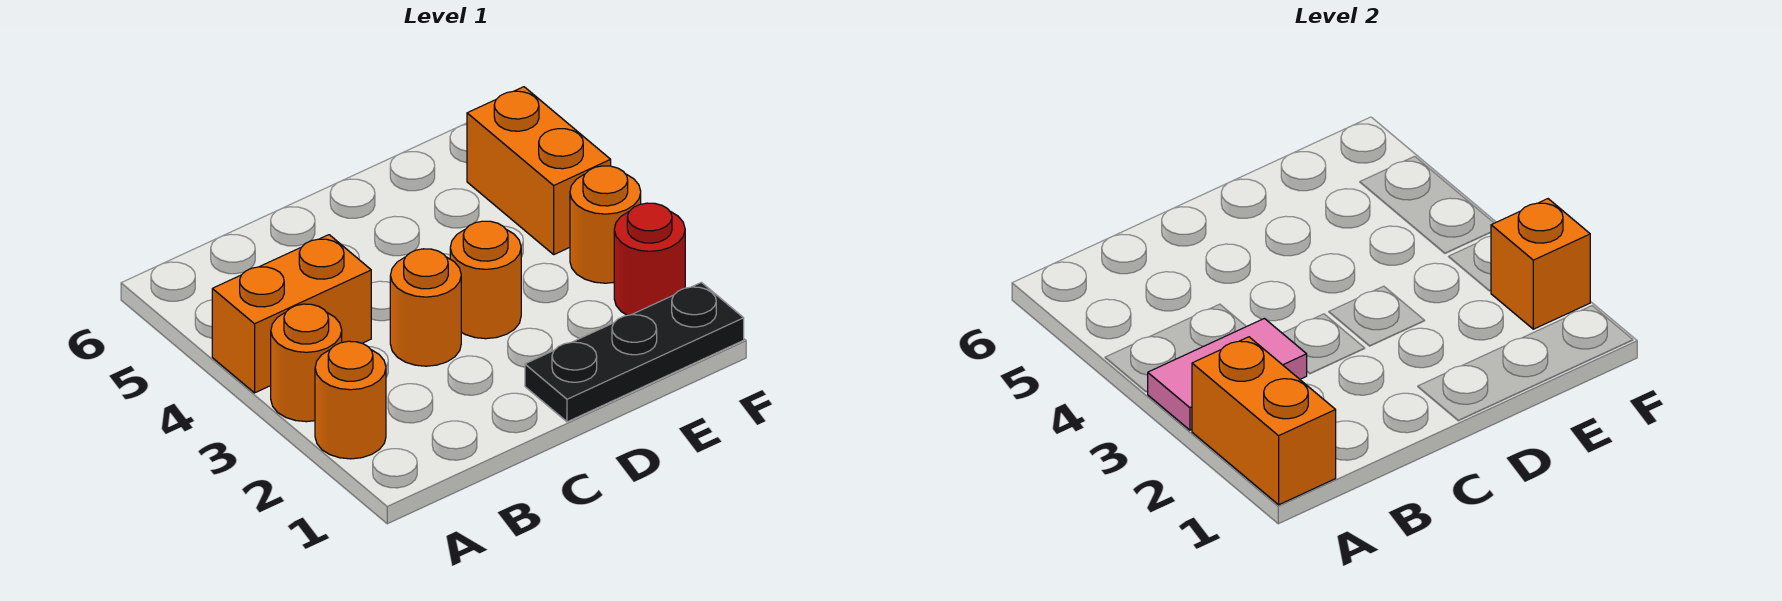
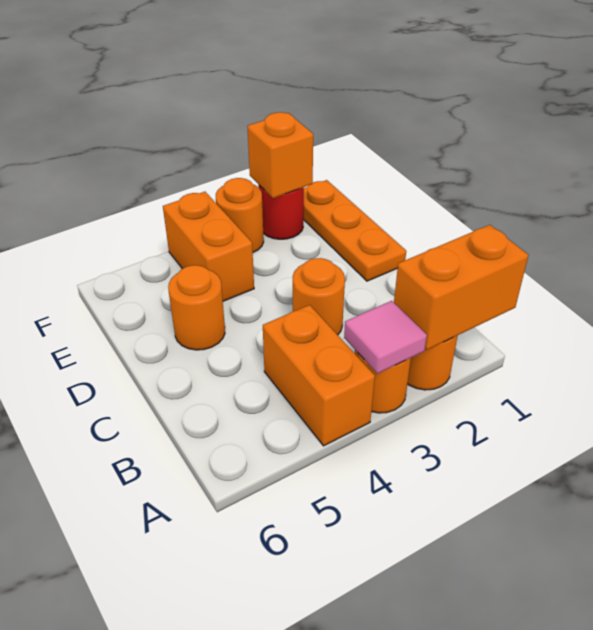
pink 1x2 tile [1148,318,1307,430] -> pink 1x1 tile [344,301,427,374]
black 1x3 plate [525,282,744,422] -> orange 1x3 plate [303,180,406,281]
orange 1x1 round brick [450,221,521,339] -> orange 1x1 round brick moved to [168,265,225,350]
orange 1x2 brick [467,87,611,254] -> orange 1x2 brick turned to [163,192,254,301]

